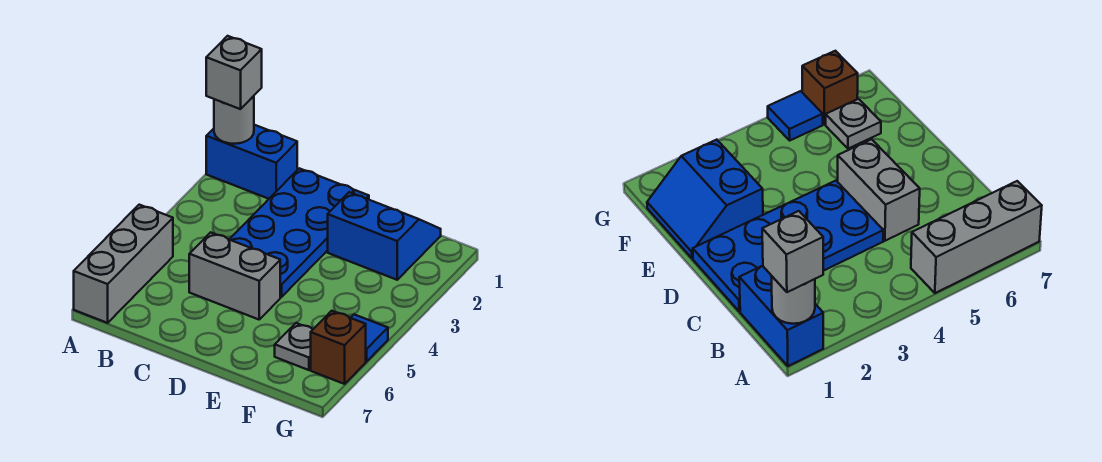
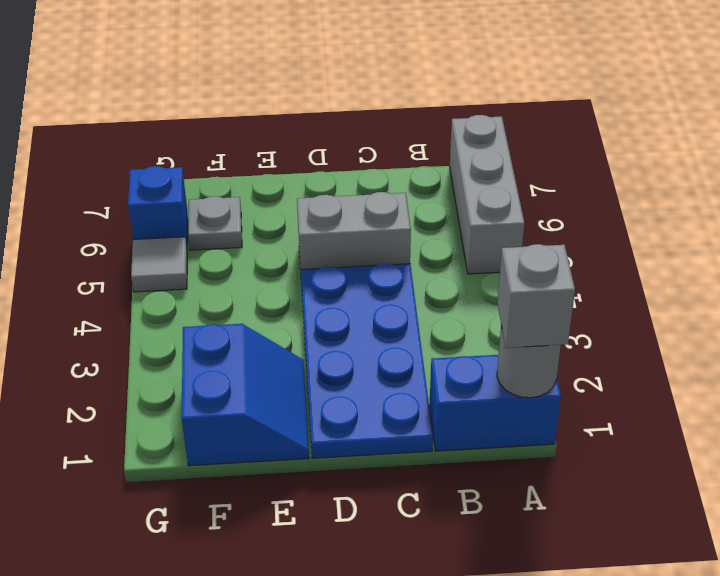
blue 2x2 slope [328,192,441,280] -> blue 2x2 slope turned to [182,324,309,466]
blue 1x1 tile [351,315,388,361] -> grey 1x1 tile [131,237,187,292]
brown 1x1 brick [311,311,366,384] -> blue 1x1 brick [128,166,188,245]

